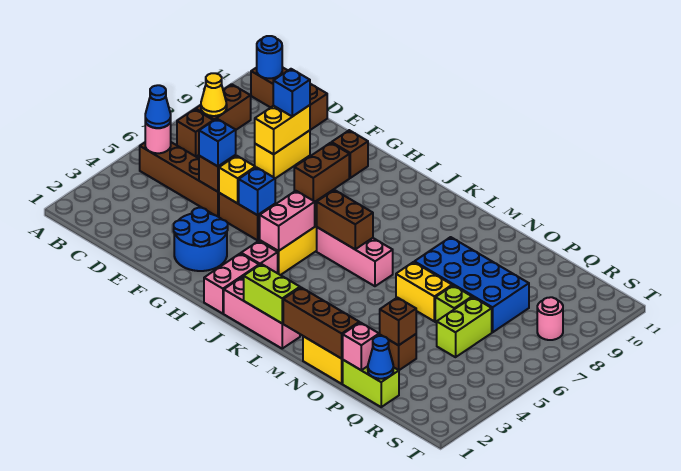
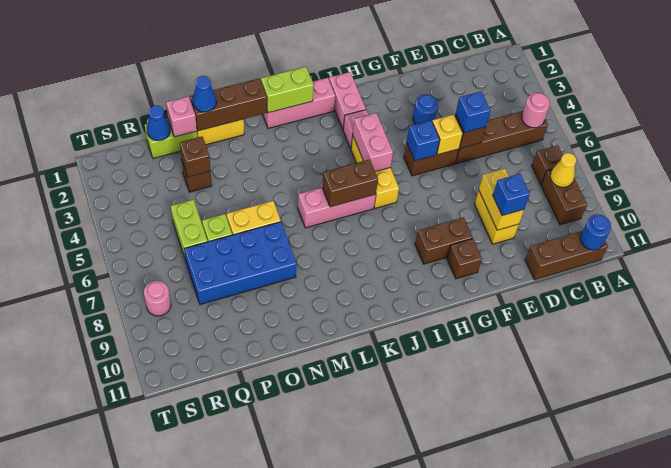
blue 1x1 cone [145,85,171,128] -> blue 1x1 cone moved to [193,76,217,112]
blue 2x2 round brick [174,208,228,271] -> blue 1x1 round brick [413,94,438,125]
brown 1x2 brick [294,143,349,202] -> brown 1x2 brick turned to [415,217,473,264]

